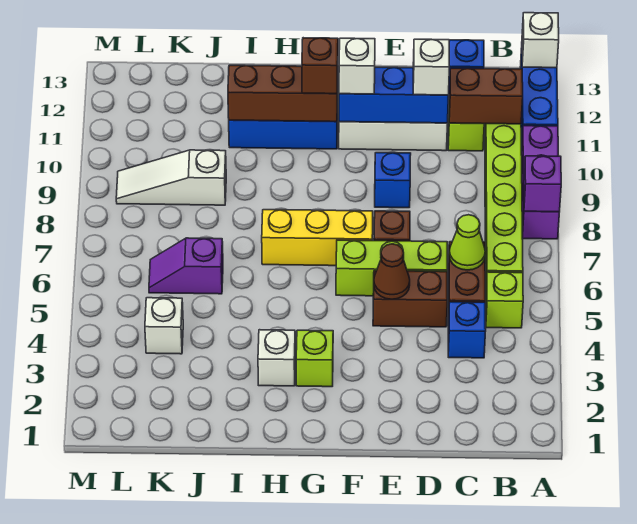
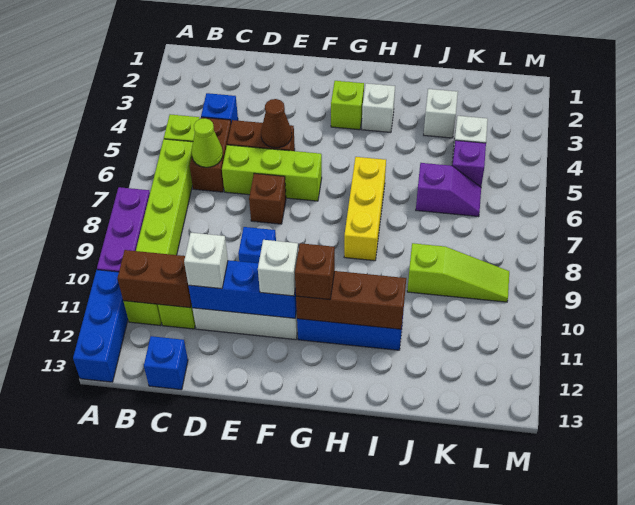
purple 1x1 brick [524,156,561,212] -> purple 1x1 brick moved to [452,140,486,187]
white 1x1 brick [522,13,559,68] -> white 1x1 brick moved to [424,89,458,138]
yellow 1x3 brick [262,210,373,266] -> yellow 1x3 brick turned to [344,157,386,261]
white 1x3 slope [116,150,226,205] -> lime 1x3 slope [407,243,509,302]

